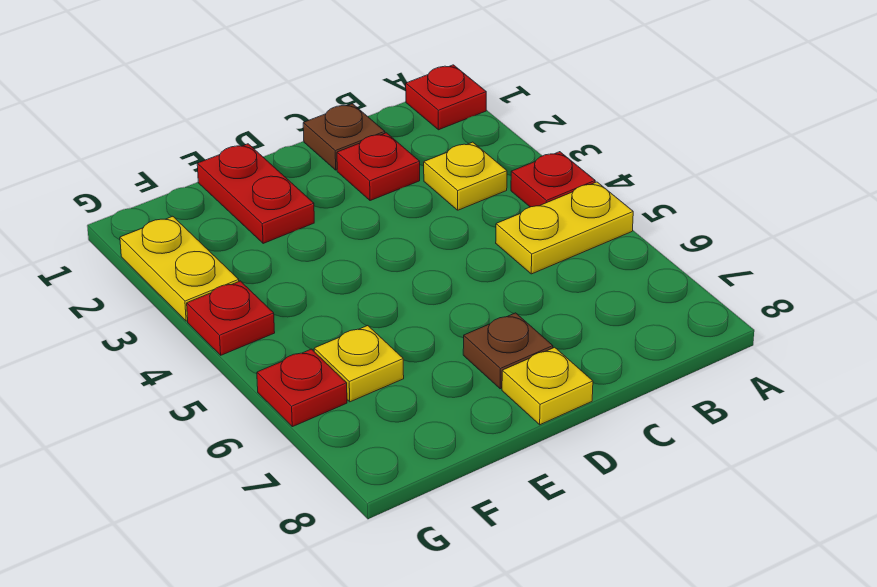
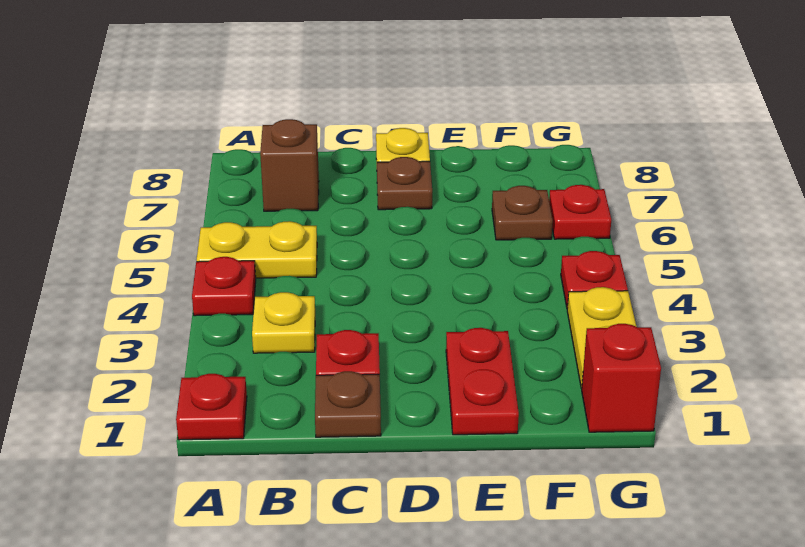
none -> brown 1x1 brick [260,119,319,211]
yellow 1x1 plate [314,326,404,402] -> brown 1x1 plate [492,186,553,240]
none -> red 1x1 brick [581,324,661,432]

